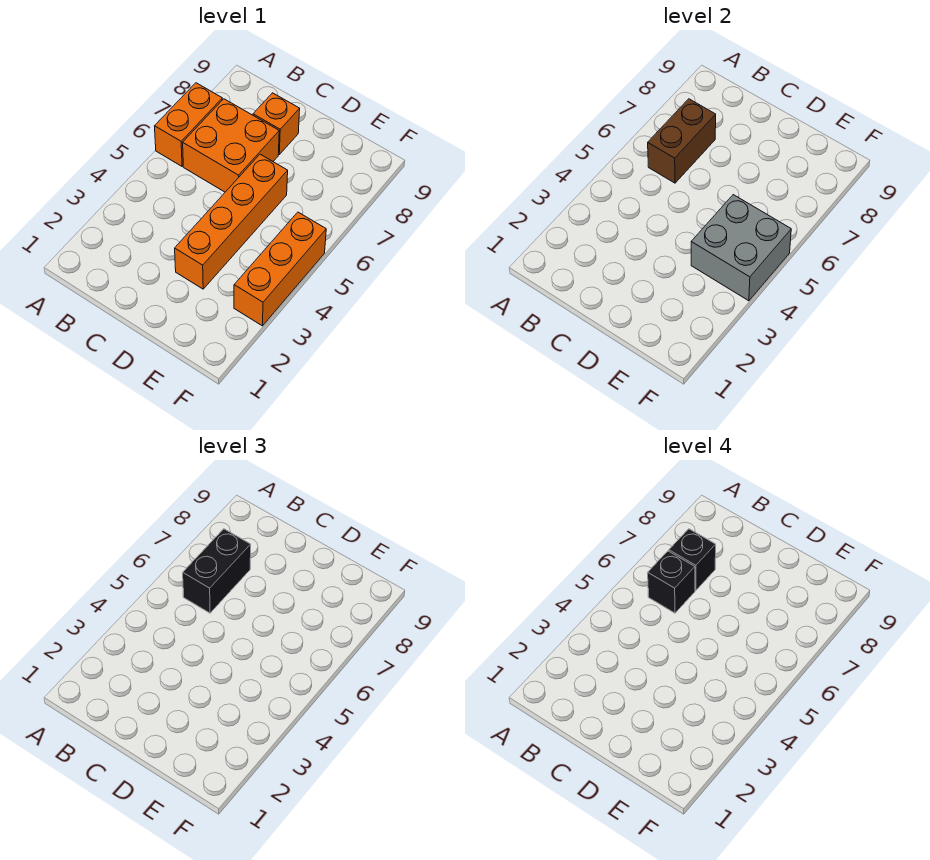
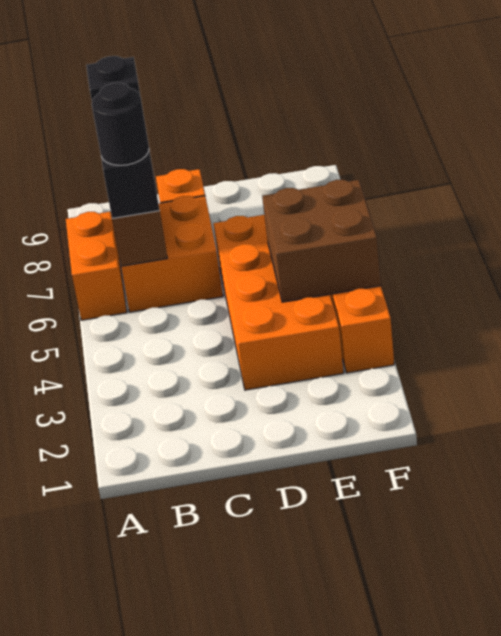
black 1x1 brick [648,551,695,613] -> black 1x1 round brick [92,83,149,165]
orange 1x4 brick [175,154,288,289] -> orange 2x4 brick [213,215,344,390]
grey 2x2 brick [691,195,791,301] -> brown 2x2 brick [262,180,381,302]

